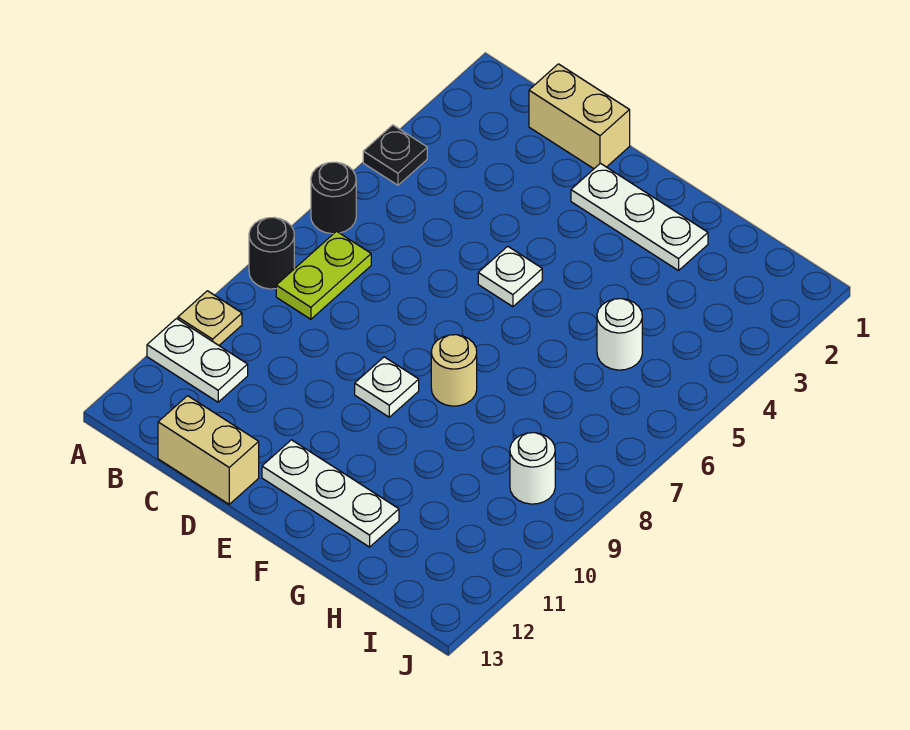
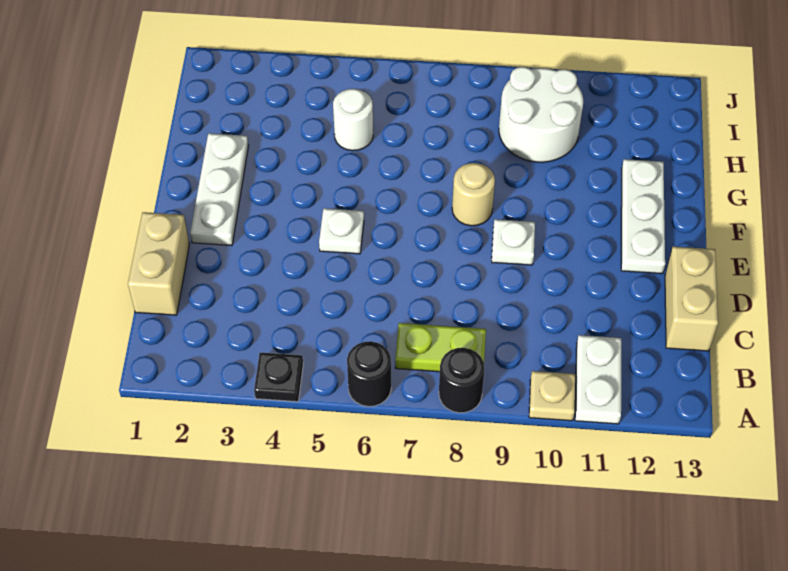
white 1x1 round brick [510,433,555,504] -> white 2x2 round brick [499,67,583,162]

